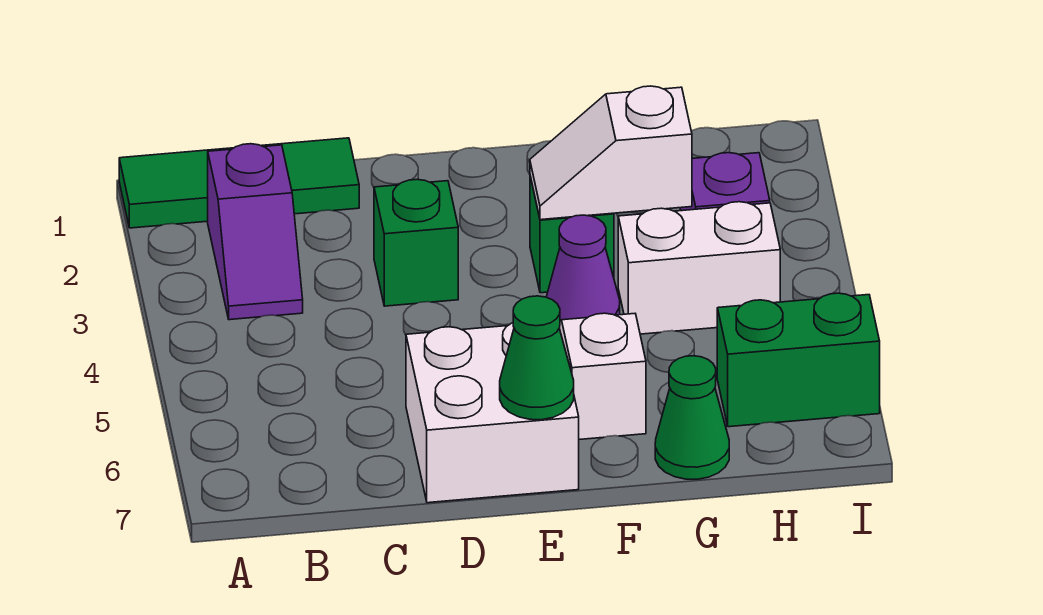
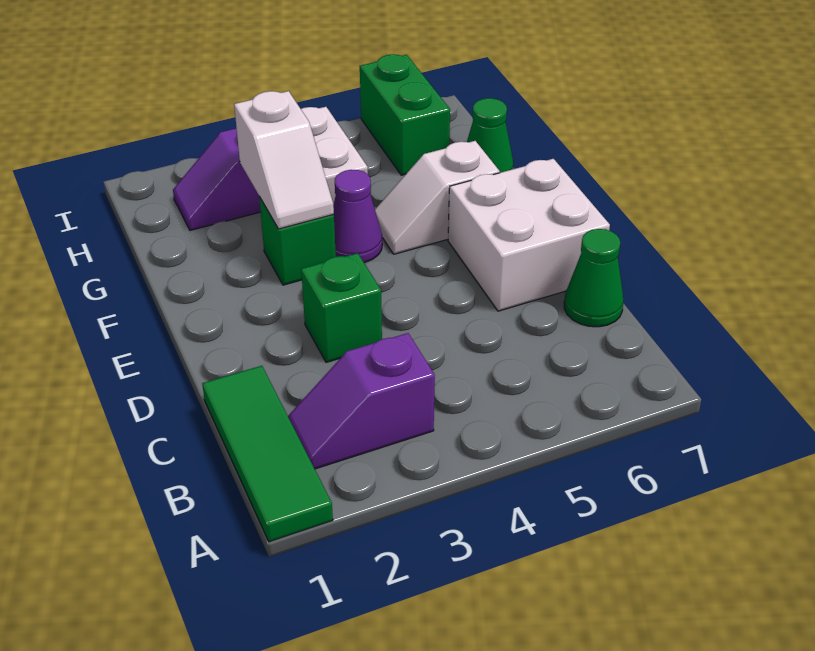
purple 1x2 slope [208,144,303,320] -> purple 1x2 slope turned to [288,333,435,469]
green 1x1 cone [500,296,574,420] -> green 1x1 cone moved to [564,229,624,327]

